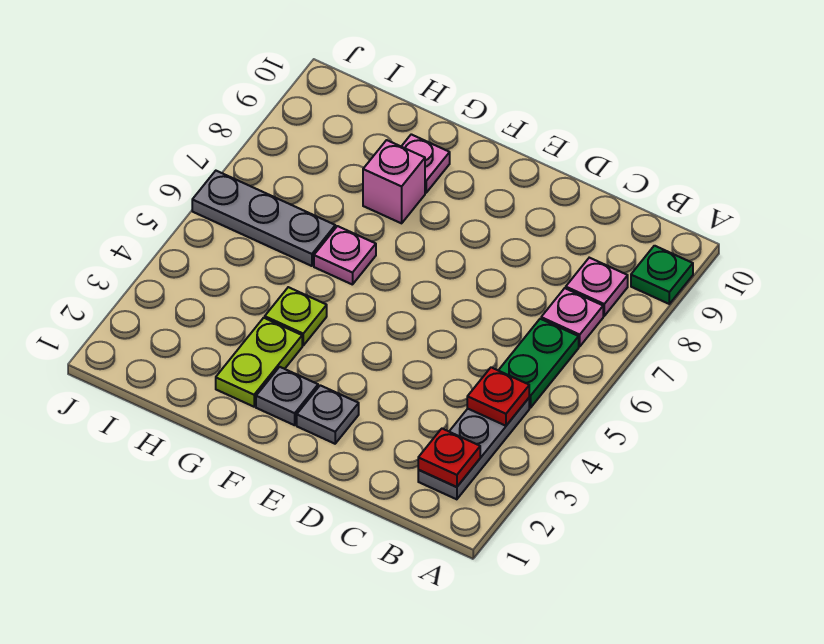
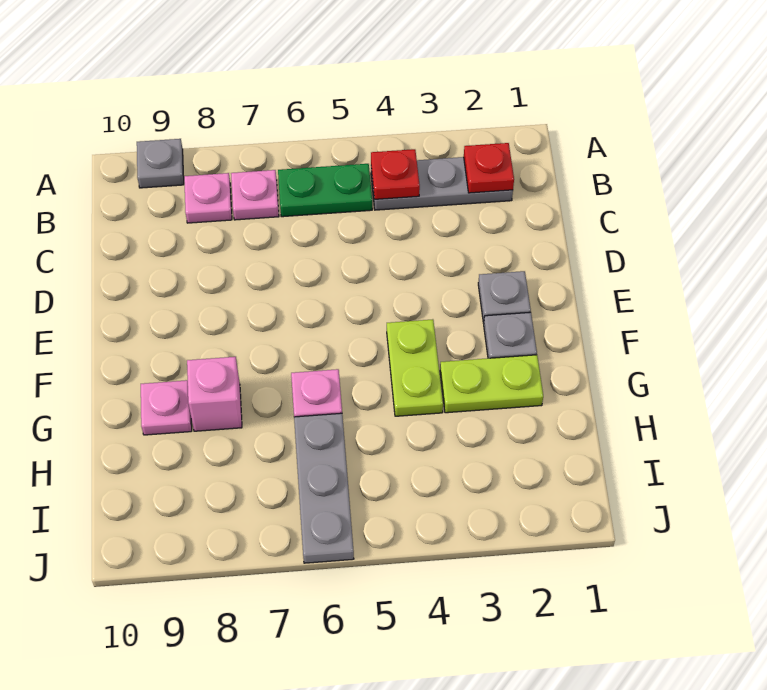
green 1x1 plate [631,246,693,304] -> grey 1x1 plate [137,139,184,188]
lime 1x1 plate [265,287,327,345] -> lime 1x2 plate [387,319,443,416]

